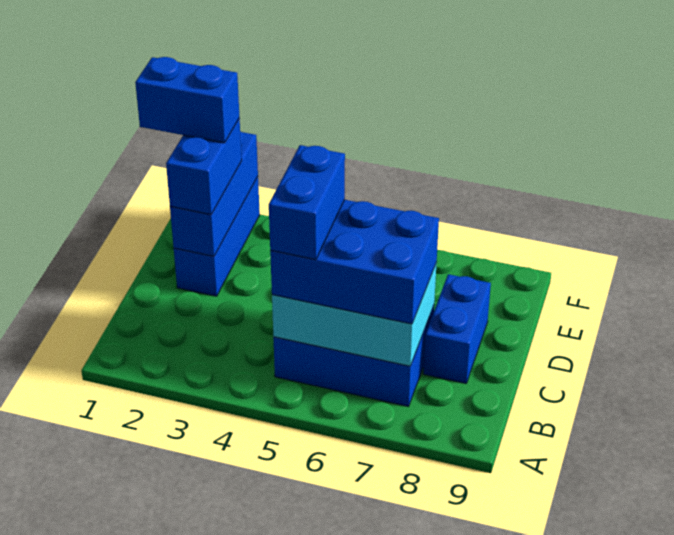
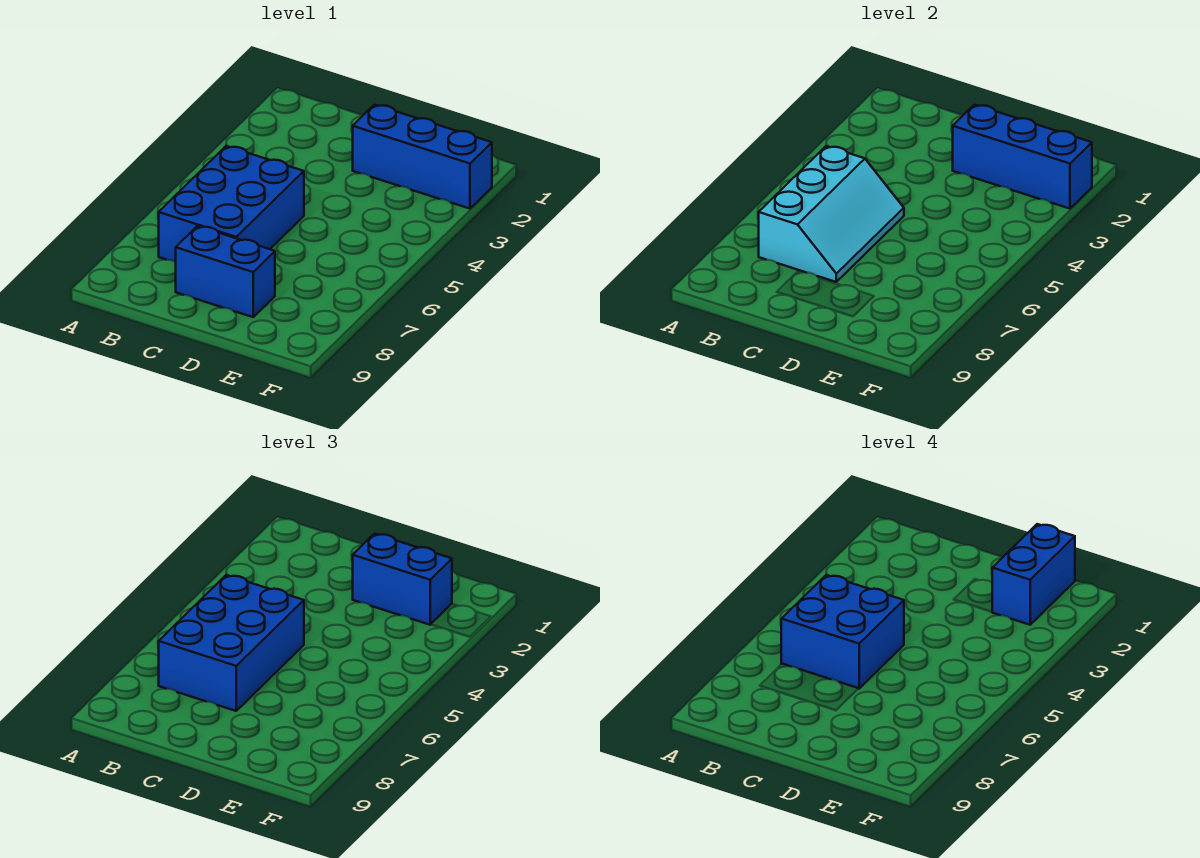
cyan 2x3 brick [272,263,437,366] -> cyan 2x3 slope [759,146,904,282]
blue 1x2 brick [269,145,345,260] -> blue 2x2 brick [781,575,904,689]

